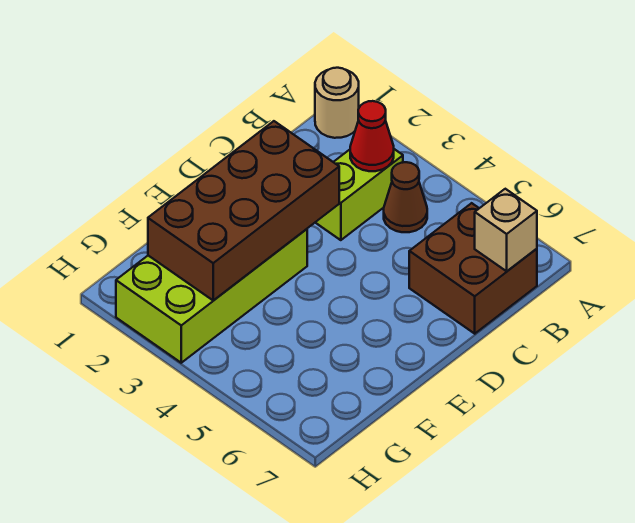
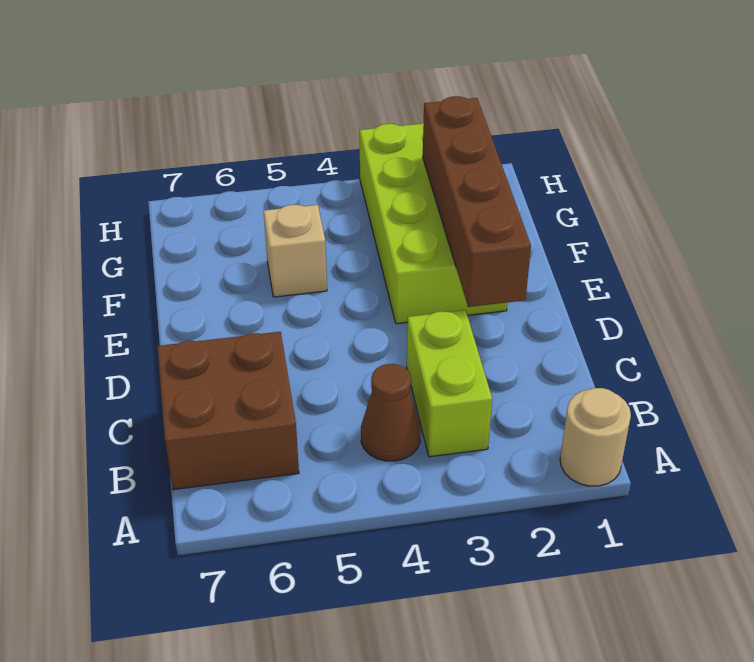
red 1x1 cone [350,101,394,171] -> none
tan 1x1 brick [475,189,537,271] -> tan 1x1 brick moved to [264,205,327,297]
brown 2x4 brick [148,121,339,301] -> brown 1x4 brick [423,96,531,307]

